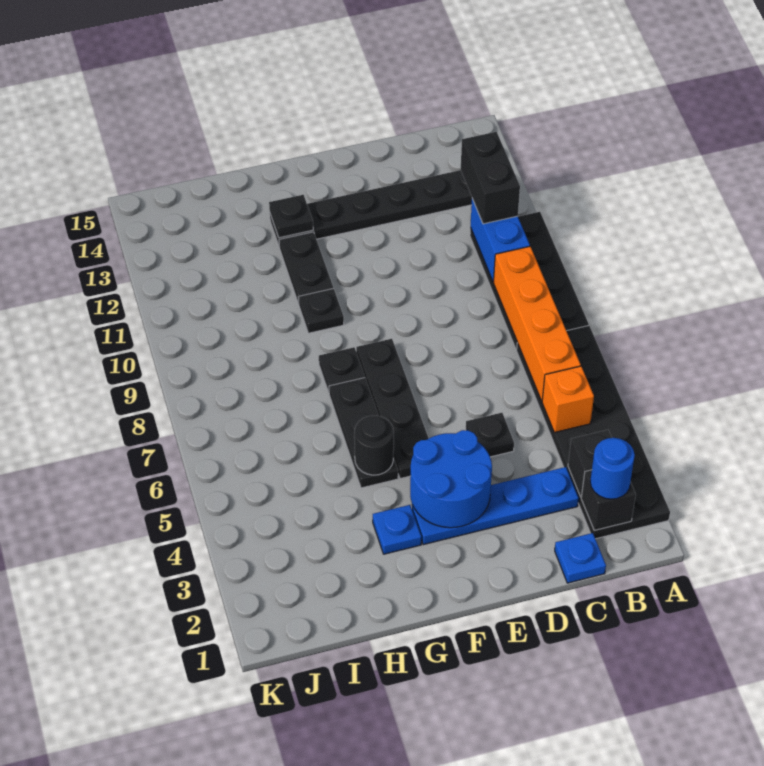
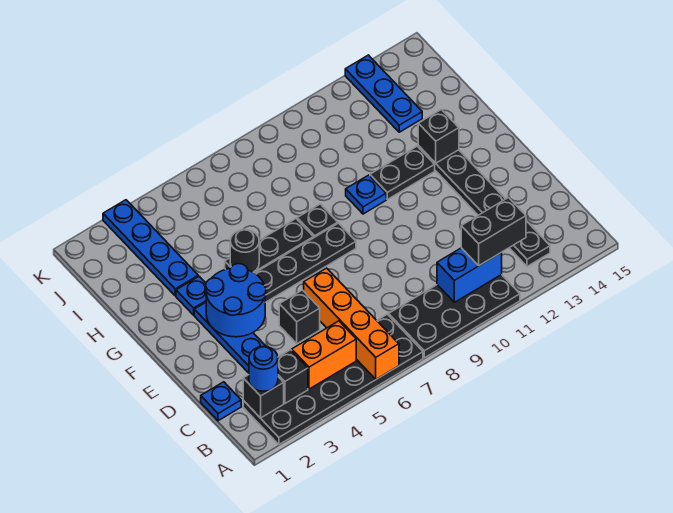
orange 1x1 brick [542,366,594,432] -> orange 1x2 brick [292,321,356,389]
orange 1x4 brick [493,247,581,401] -> orange 1x4 brick turned to [304,268,399,379]
black 1x1 plate [466,413,514,457] -> black 1x1 brick [279,290,320,344]
black 1x1 plate [299,288,344,333] -> blue 1x1 plate [346,175,386,214]
black 1x1 plate [269,195,313,238] -> black 1x1 brick [418,110,459,163]
none -> blue 1x4 plate [103,200,198,296]
none -> blue 1x3 plate [345,55,422,132]

